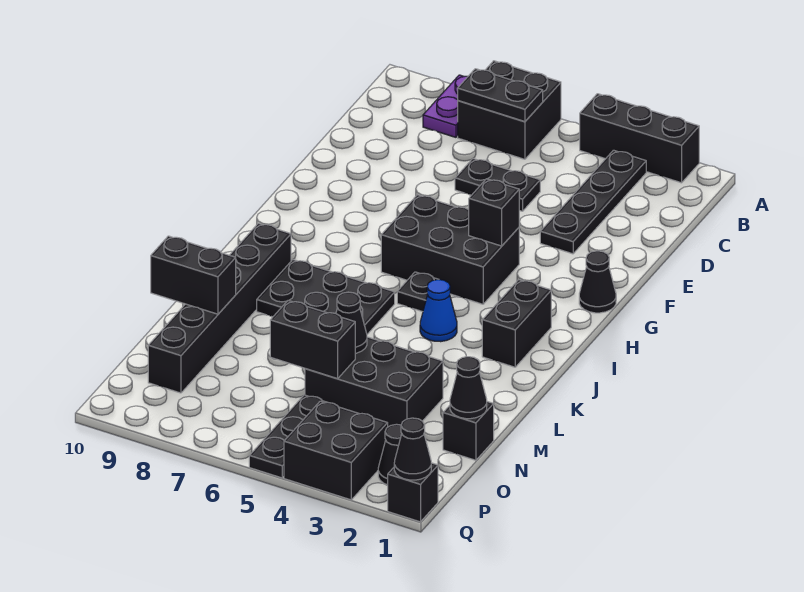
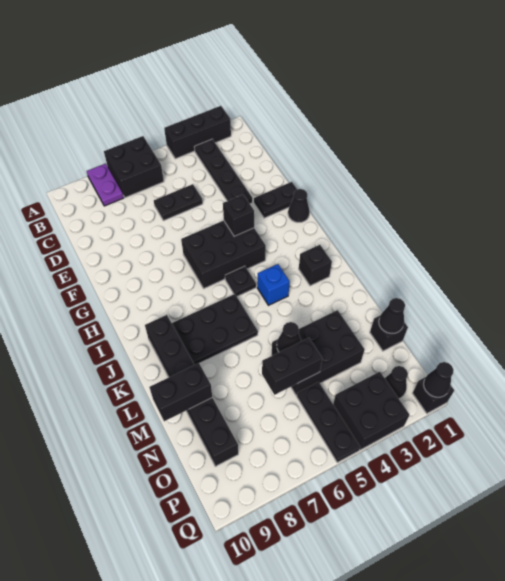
black 1x2 plate [458,69,543,122] -> black 1x2 plate moved to [254,182,297,218]
black 1x2 brick [482,280,551,367] -> black 1x1 brick [299,245,332,286]
blue 1x1 cone [420,279,457,342] -> blue 1x1 brick [257,264,290,305]

